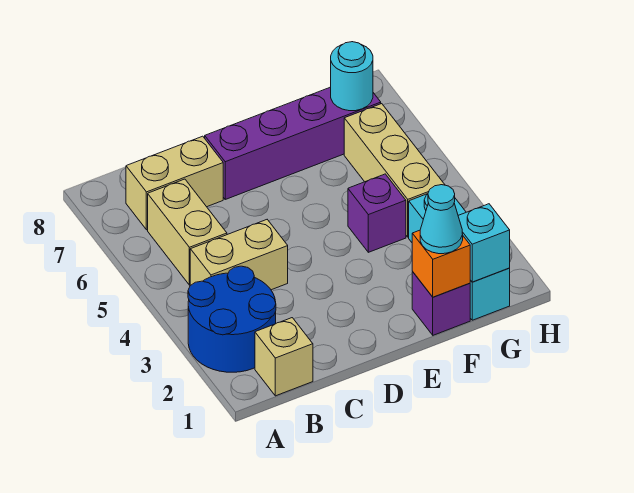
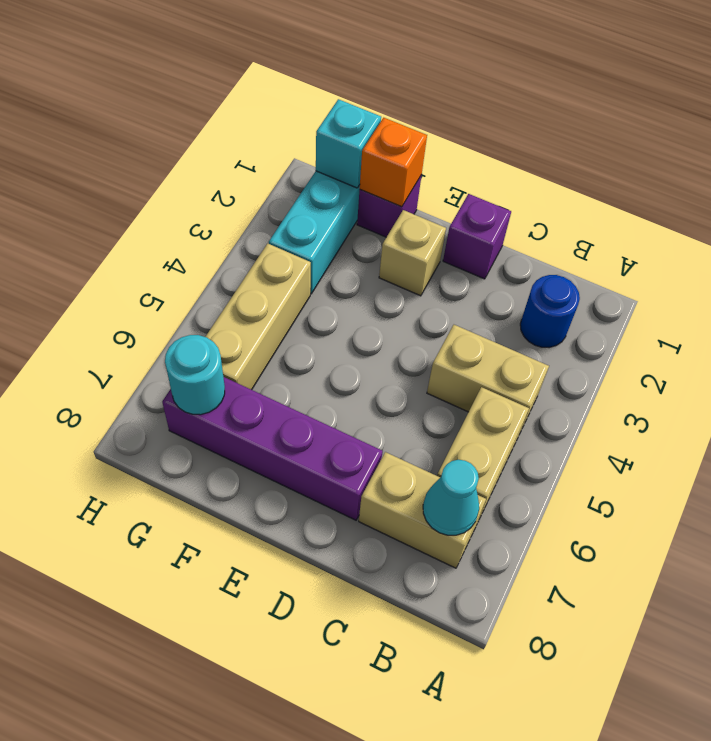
blue 2x2 round brick [188,266,276,372] -> blue 1x1 round brick [520,275,580,348]
tan 1x1 brick [255,318,313,396] -> tan 1x1 brick moved to [379,210,446,296]
cyan 1x1 cone [420,185,463,254] -> cyan 1x1 cone moved to [423,460,479,535]
purple 1x1 brick [348,174,406,252] -> purple 1x1 brick moved to [443,194,511,279]

